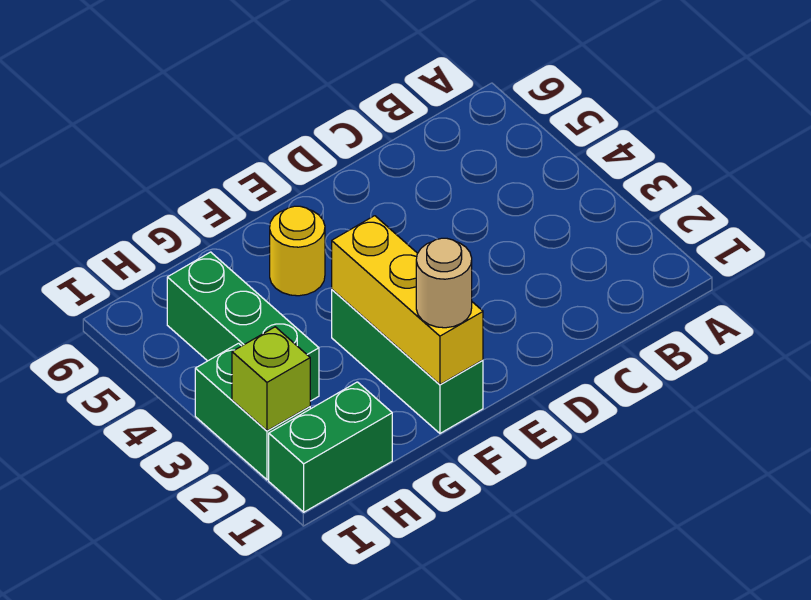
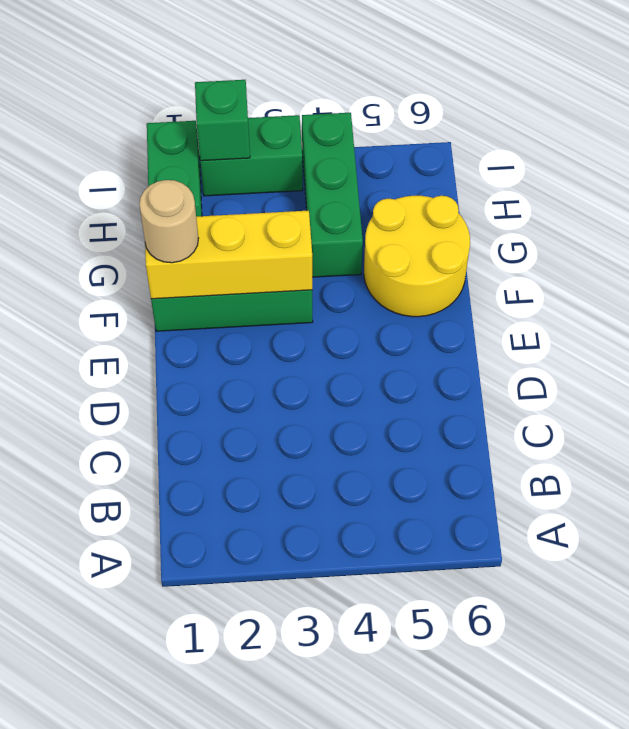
yellow 1x1 round brick [270,206,325,296] -> yellow 2x2 round brick [364,196,470,317]
green 1x3 brick [167,252,319,401] -> green 1x3 brick turned to [302,113,363,277]
lime 1x1 brick [232,327,310,431] -> green 1x1 brick [195,80,250,161]

